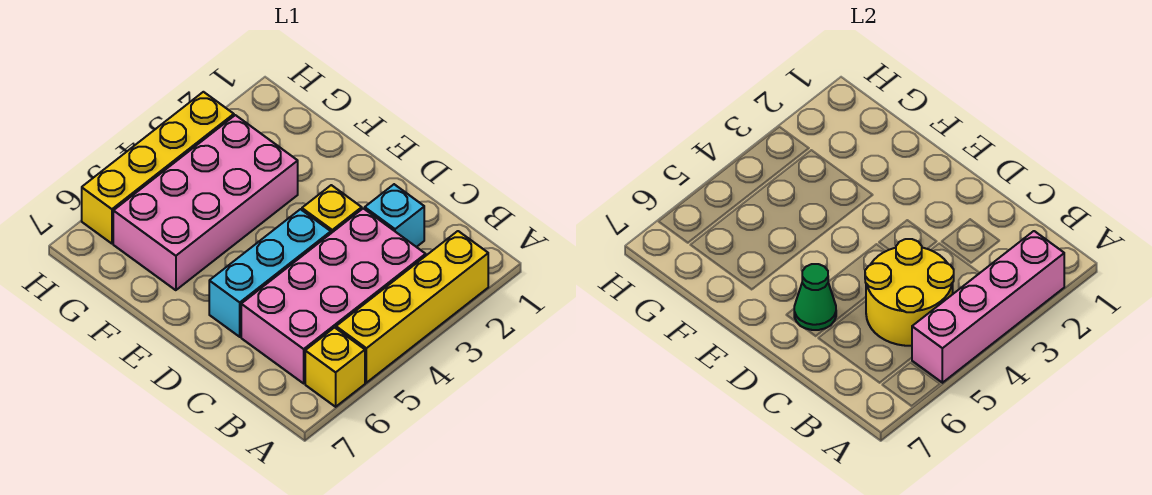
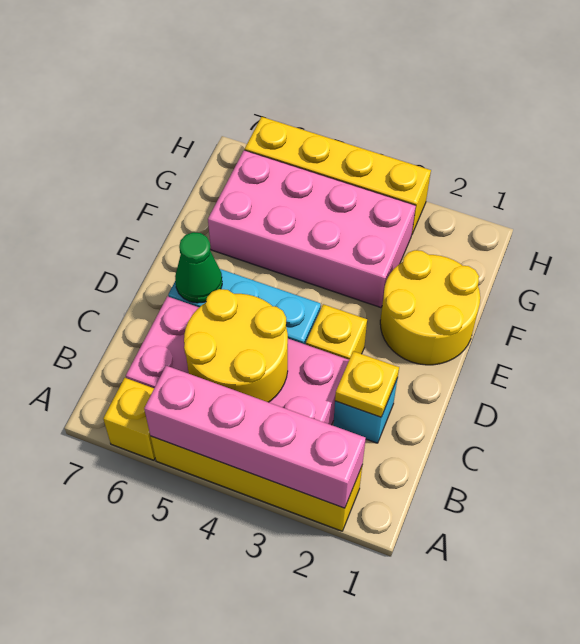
none -> yellow 1x1 plate [335,351,399,417]
none -> yellow 2x2 round brick [380,250,480,365]

